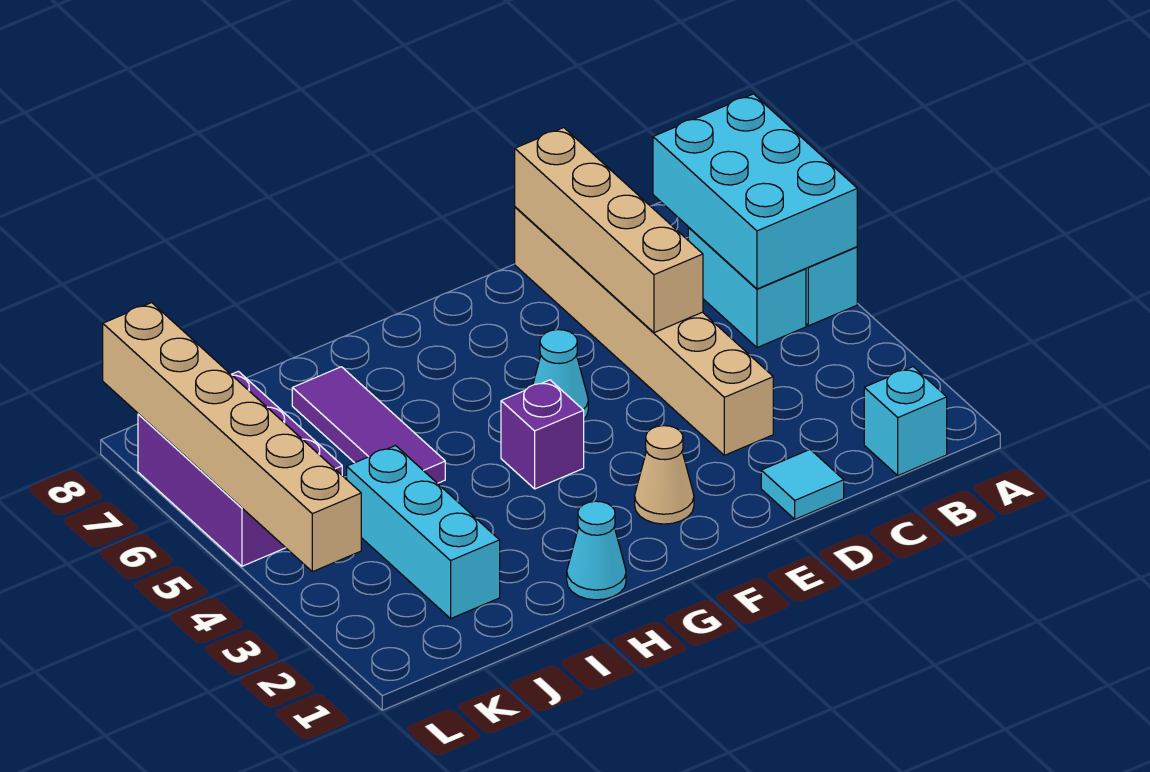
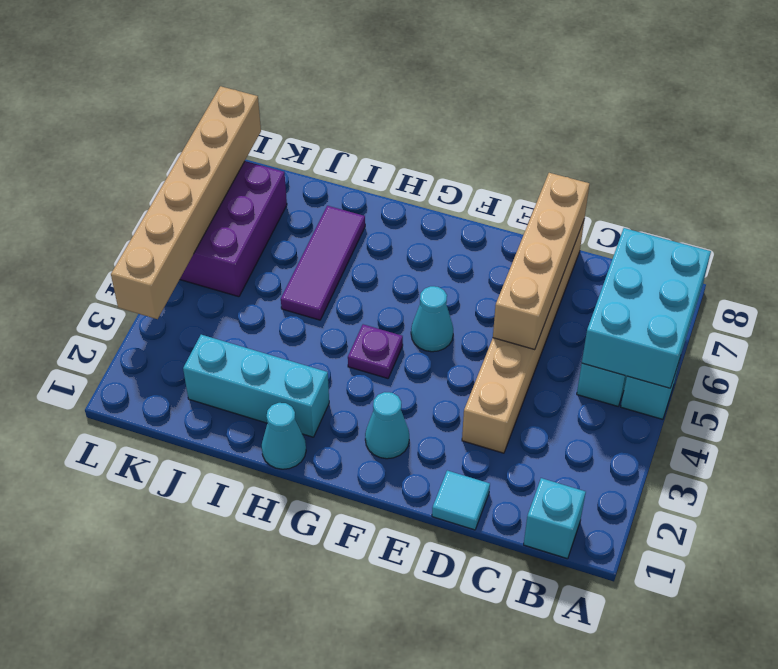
tan 1x1 cone [635,426,694,524] -> cyan 1x1 cone [365,392,409,459]
purple 1x1 brick [501,380,584,489] -> purple 1x1 plate [348,324,403,378]
cyan 1x3 brick [347,446,500,618] -> cyan 1x3 brick turned to [183,335,329,437]

